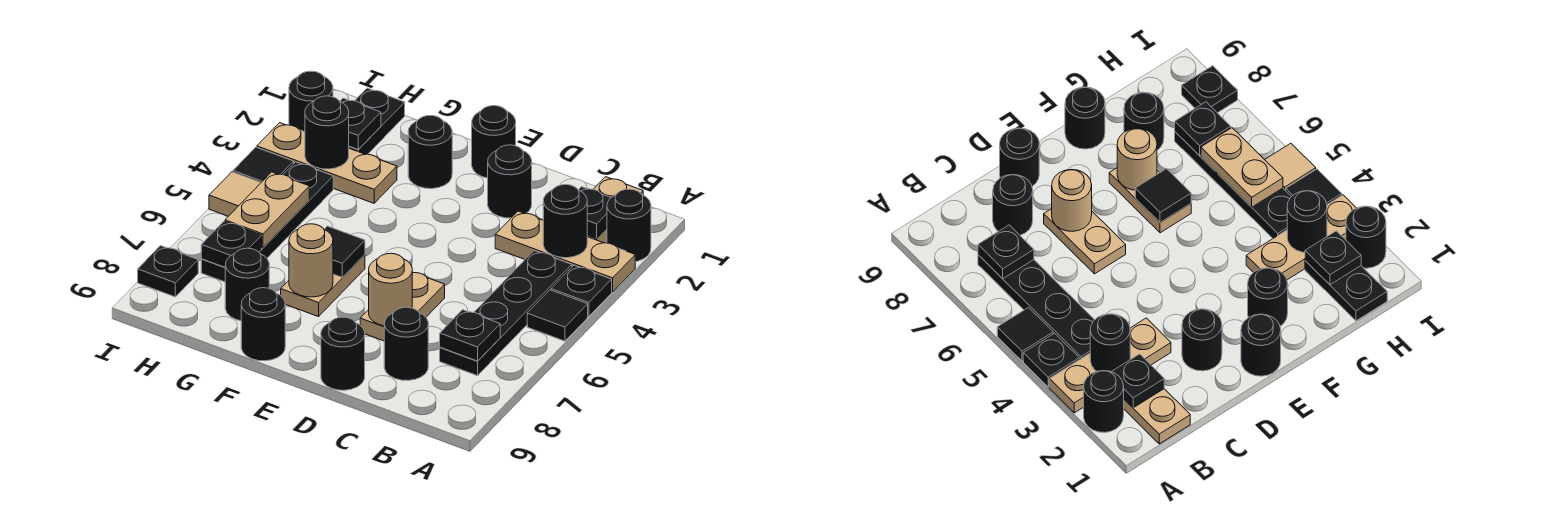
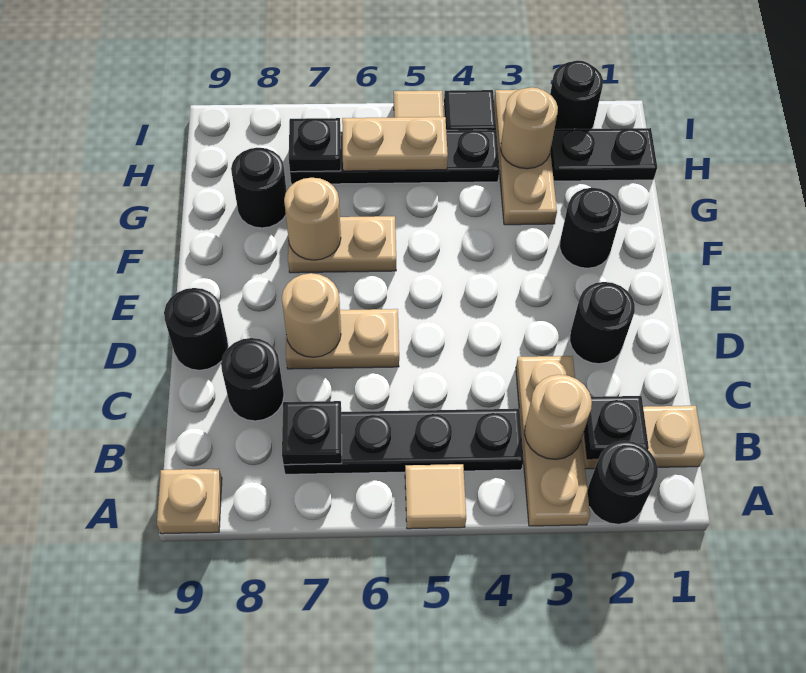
black 1x1 plate [551,265,612,317] -> none
black 1x1 tile [527,290,588,341] -> tan 1x1 tile [405,464,466,529]
none -> tan 1x1 plate [157,469,222,534]
black 1x1 round brick [543,185,587,258] -> tan 1x1 round brick [524,375,592,459]
black 1x1 round brick [472,106,516,178] -> none
black 1x1 tile [324,226,365,278] -> none
black 1x1 round brick [241,288,285,361] -> none
black 1x1 plate [340,98,381,149] -> none
black 1x1 round brick [305,96,349,169] -> tan 1x1 round brick [501,87,558,169]
black 1x1 plate [138,246,198,297] -> none

